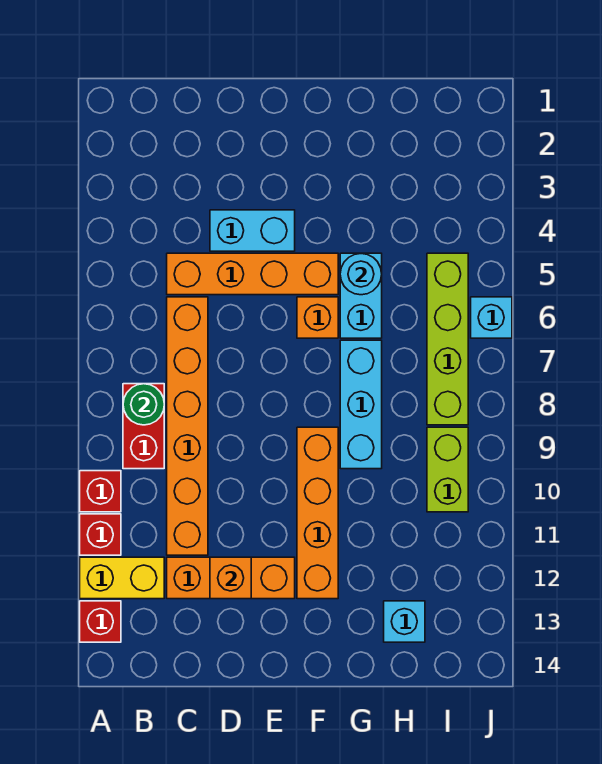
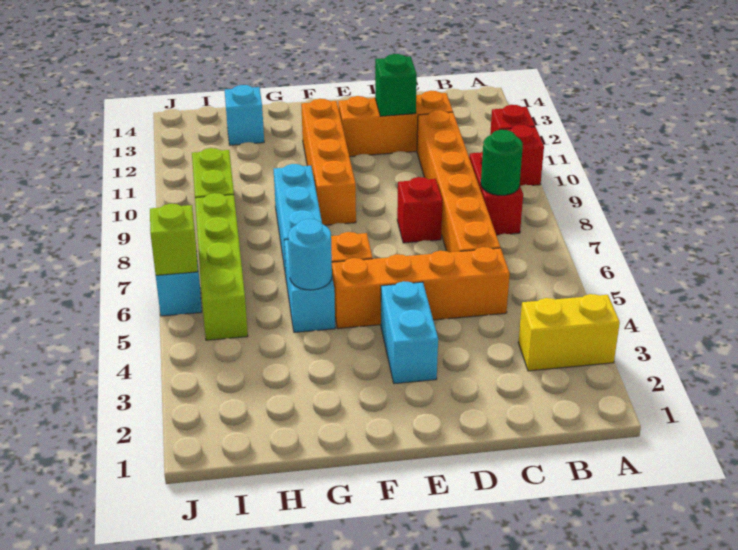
yellow 1x2 brick [80,557,164,599] -> yellow 1x2 brick moved to [518,294,620,371]
red 1x1 brick [80,601,121,642] -> red 1x1 brick moved to [397,177,443,243]
cyan 1x2 brick [210,210,295,251] -> cyan 1x2 brick turned to [381,281,438,384]
orange 1x1 brick [210,557,251,599] -> green 1x1 brick [375,54,417,116]
none -> lime 1x1 brick [150,204,198,275]

